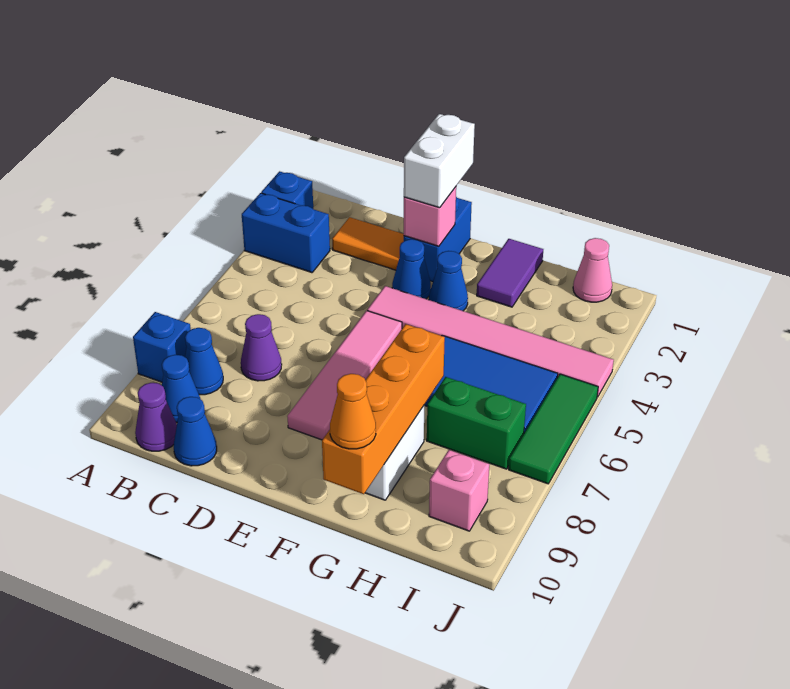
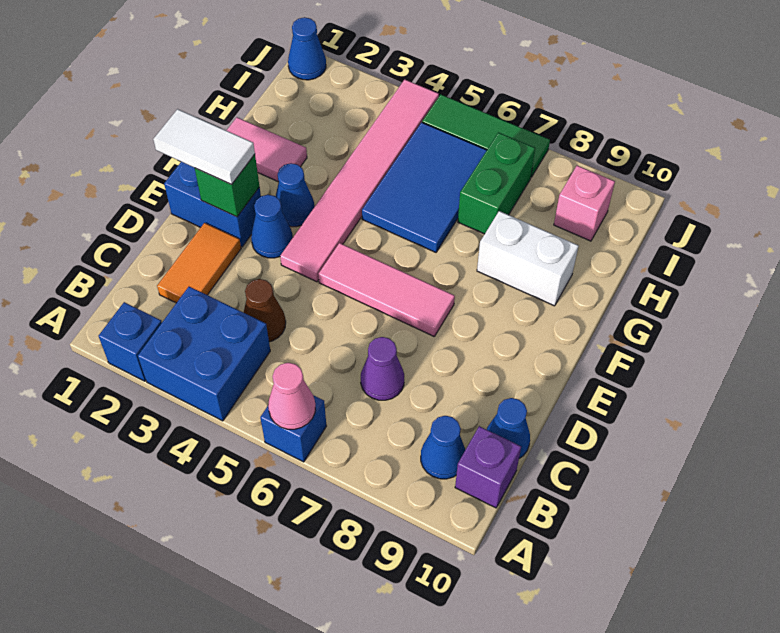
blue 1x2 brick [242,193,330,273] -> blue 2x2 brick [138,287,270,421]
blue 1x1 brick [133,312,191,382] -> blue 1x1 brick moved to [260,395,326,462]
blue 1x1 cone [185,328,223,395] -> blue 1x1 cone moved to [288,17,326,80]
purple 1x1 cone [135,383,177,451] -> purple 1x1 brick [455,426,521,508]
none -> brown 1x1 cone [244,279,286,342]
white 1x2 brick [404,114,475,208] -> white 1x2 tile [153,109,255,184]
pink 1x1 brick [404,187,456,246] -> green 1x1 brick [195,154,259,217]
pink 1x4 tile [287,311,402,440] -> pink 1x3 tile [318,243,455,336]
purple 1x2 tile [477,239,543,307] -> pink 1x2 tile [226,117,307,182]
orange 1x4 brick [322,324,445,494] -> none
orange 1x1 cone [330,374,376,449] -> none
pink 1x1 cone [573,238,612,302] -> pink 1x1 cone moved to [268,363,315,429]

